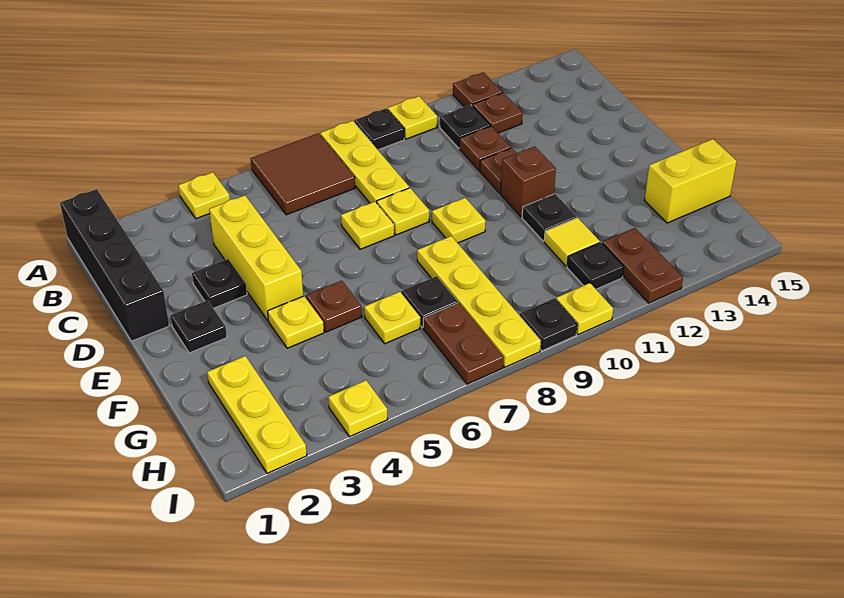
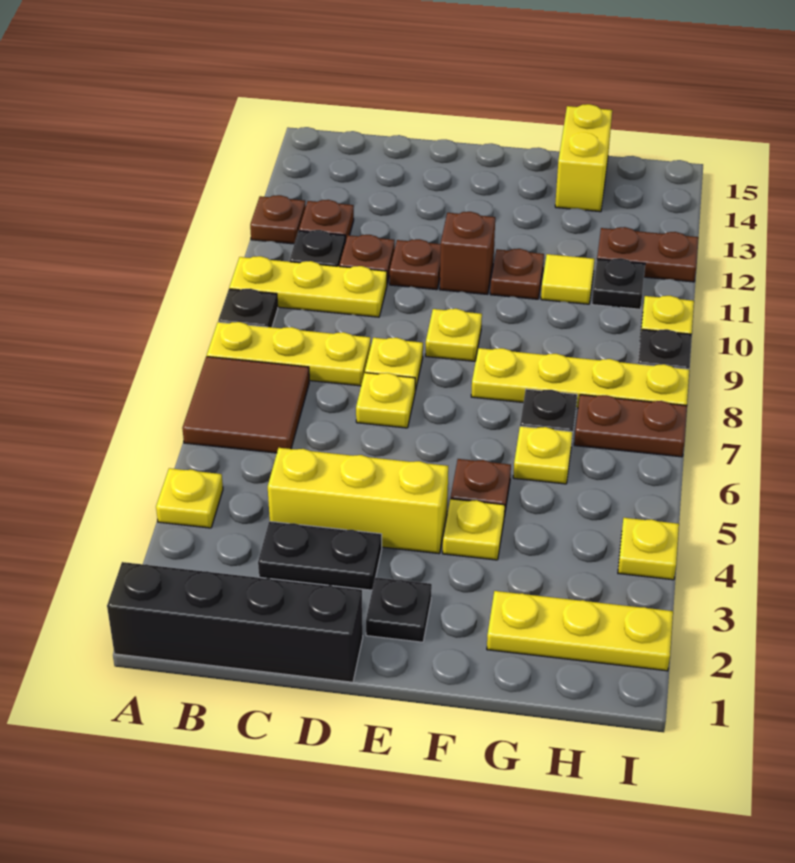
yellow 1x1 plate [388,96,437,139] -> yellow 1x3 plate [229,256,387,317]
black 1x1 plate [192,259,247,308] -> black 1x2 plate [258,521,382,590]
black 1x1 plate [522,194,577,241] -> brown 1x1 plate [490,249,544,299]

